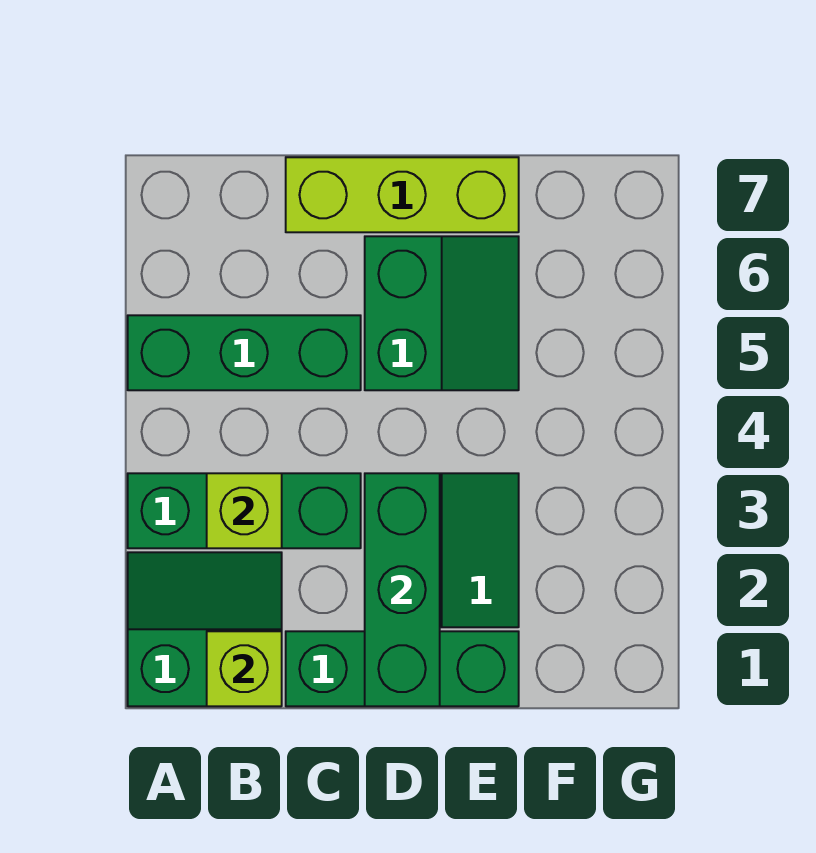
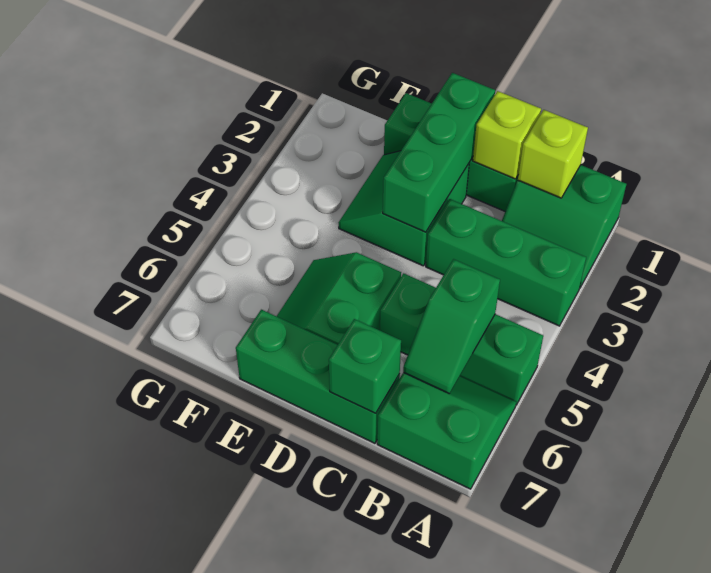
none -> green 2x2 slope [377,373,516,489]
lime 1x1 brick [207,473,282,548] -> lime 1x1 brick moved to [473,91,541,179]
none -> green 1x2 slope [403,259,500,393]
lime 1x3 brick [286,157,519,232] -> green 1x3 brick [236,310,400,443]
none -> green 1x1 brick [329,319,401,413]

